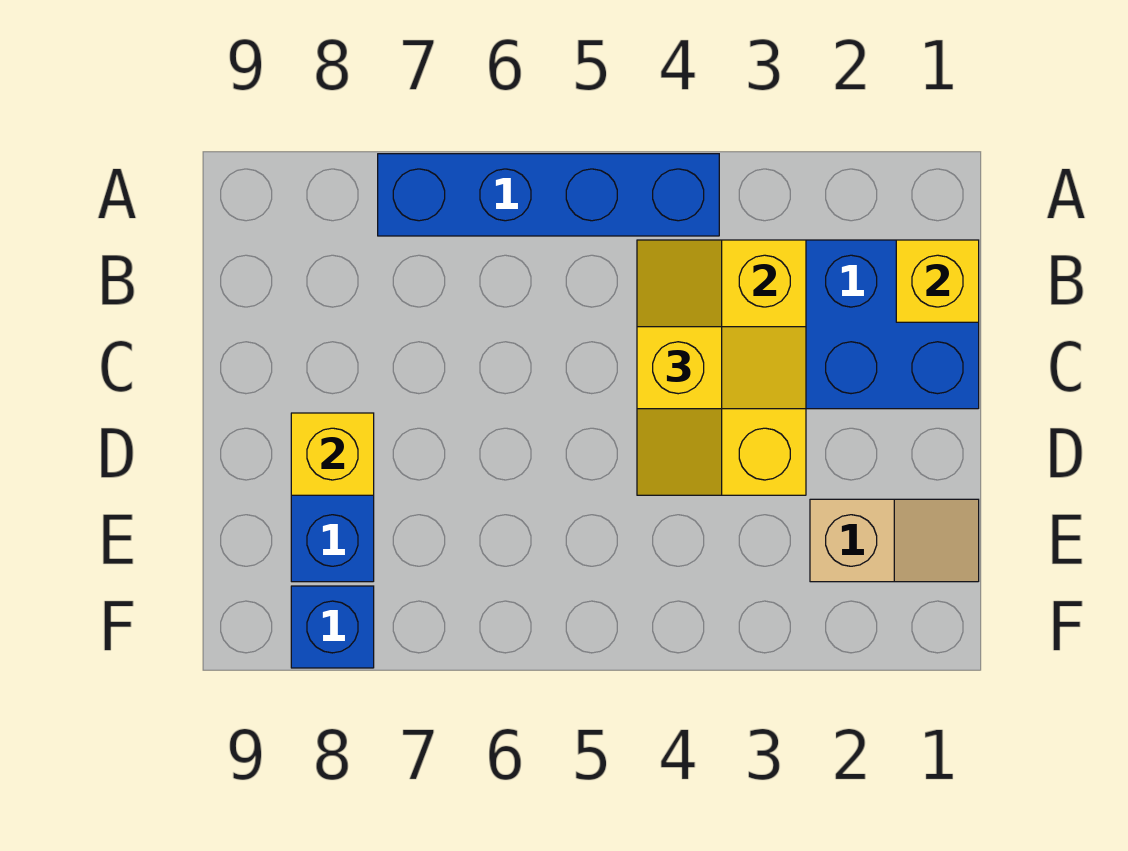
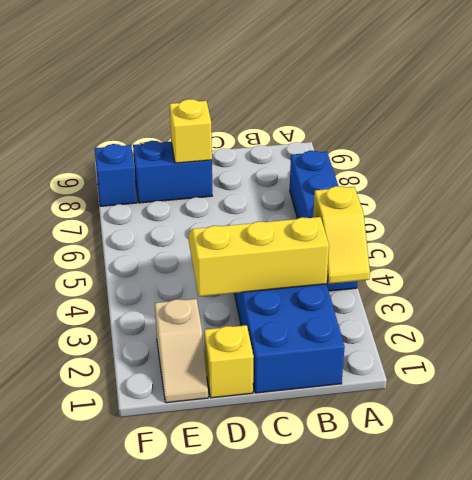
yellow 1x1 brick [896,240,979,322] -> yellow 1x1 brick moved to [204,325,254,398]
yellow 1x2 slope [637,327,806,409] -> yellow 1x2 slope moved to [313,186,370,284]

